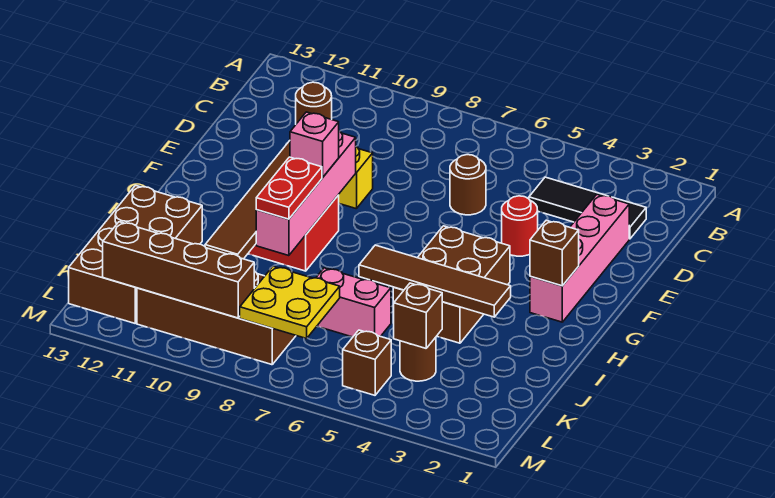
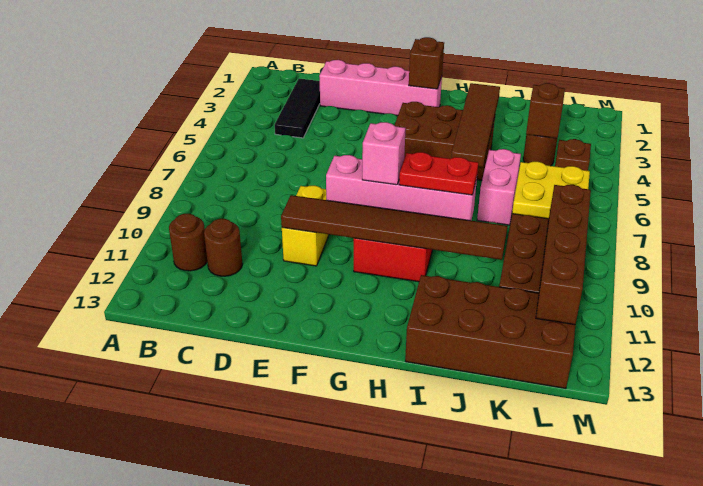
brown 1x1 round brick [450,155,486,215] -> brown 1x1 round brick moved to [169,214,207,271]
red 1x1 round brick [502,196,538,256] -> none

